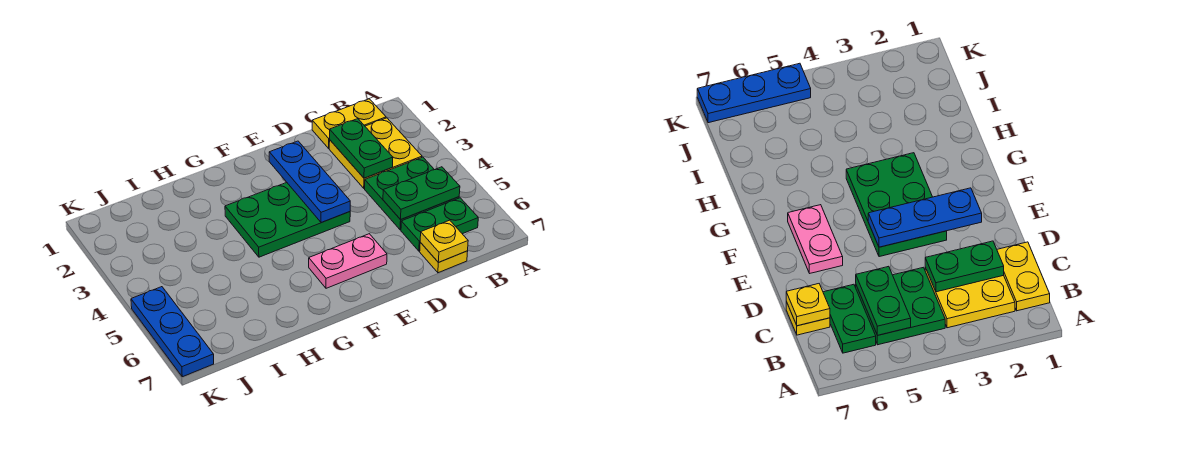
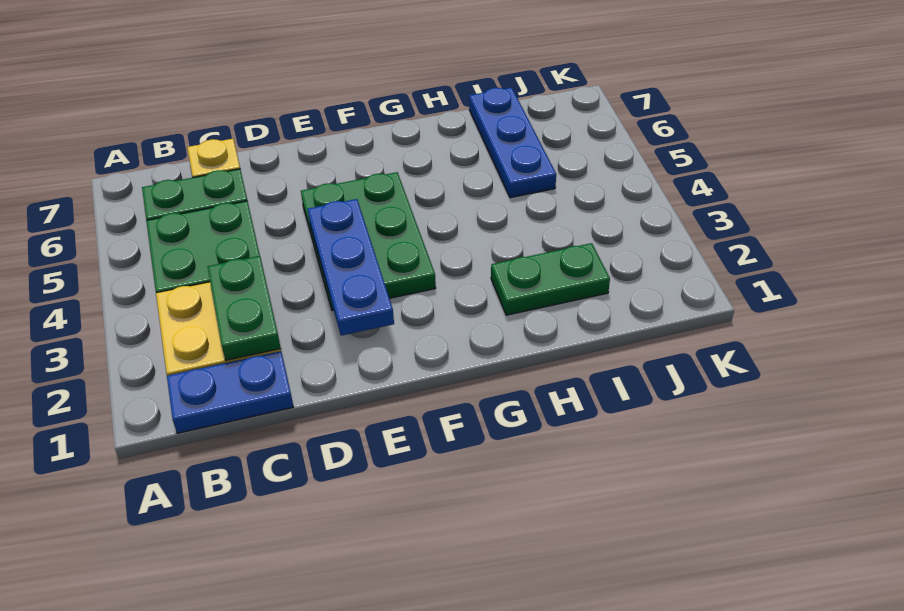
yellow 1x2 plate [312,99,386,148] -> blue 1x2 plate [167,351,293,433]
green 1x2 plate [383,167,460,220] -> green 1x2 plate moved to [491,243,610,315]
yellow 1x1 plate [420,220,468,262] -> none
green 2x3 plate [225,182,350,257] -> green 2x3 plate turned to [301,172,436,310]
pink 1x2 plate [309,234,387,288] -> none
blue 1x3 plate [131,287,214,377] -> blue 1x3 plate moved to [469,88,556,198]

